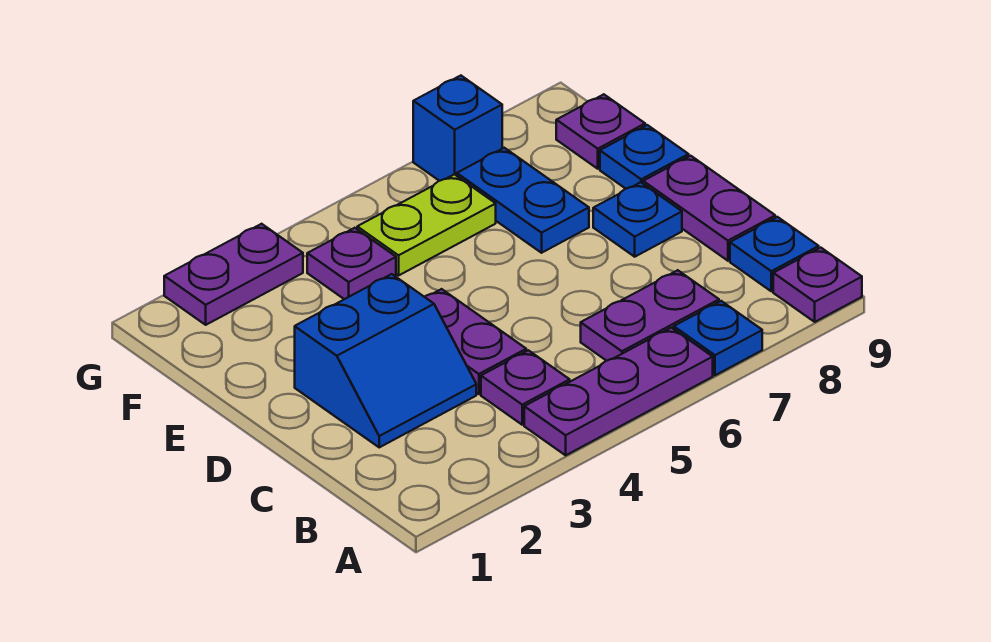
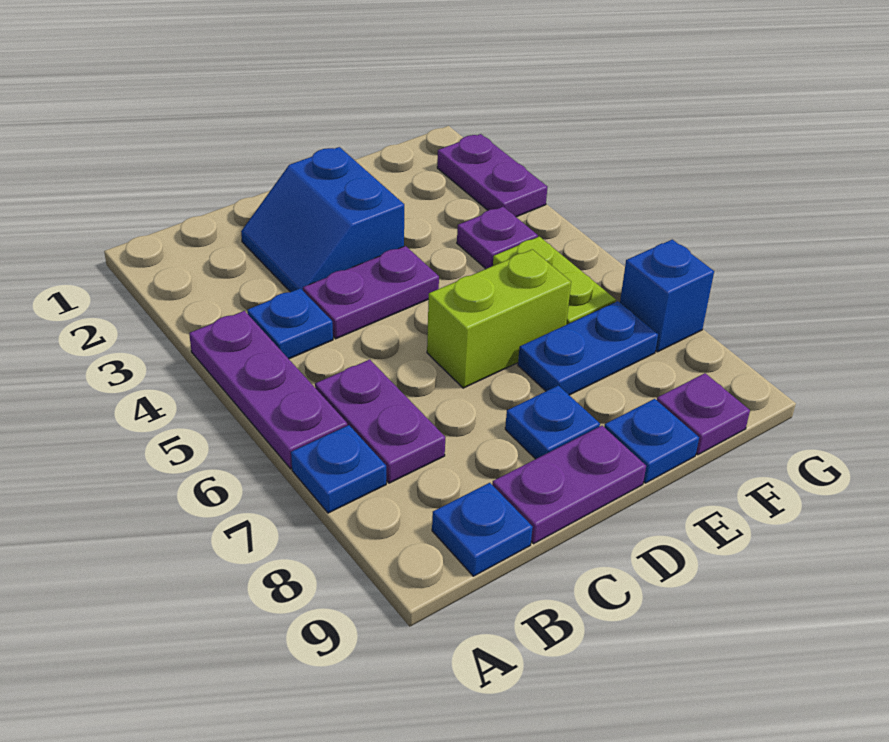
purple 1x1 plate [773,248,862,322] -> none
purple 1x1 plate [481,350,570,425] -> blue 1x1 plate [247,288,333,359]
none -> lime 1x2 brick [427,249,571,388]

